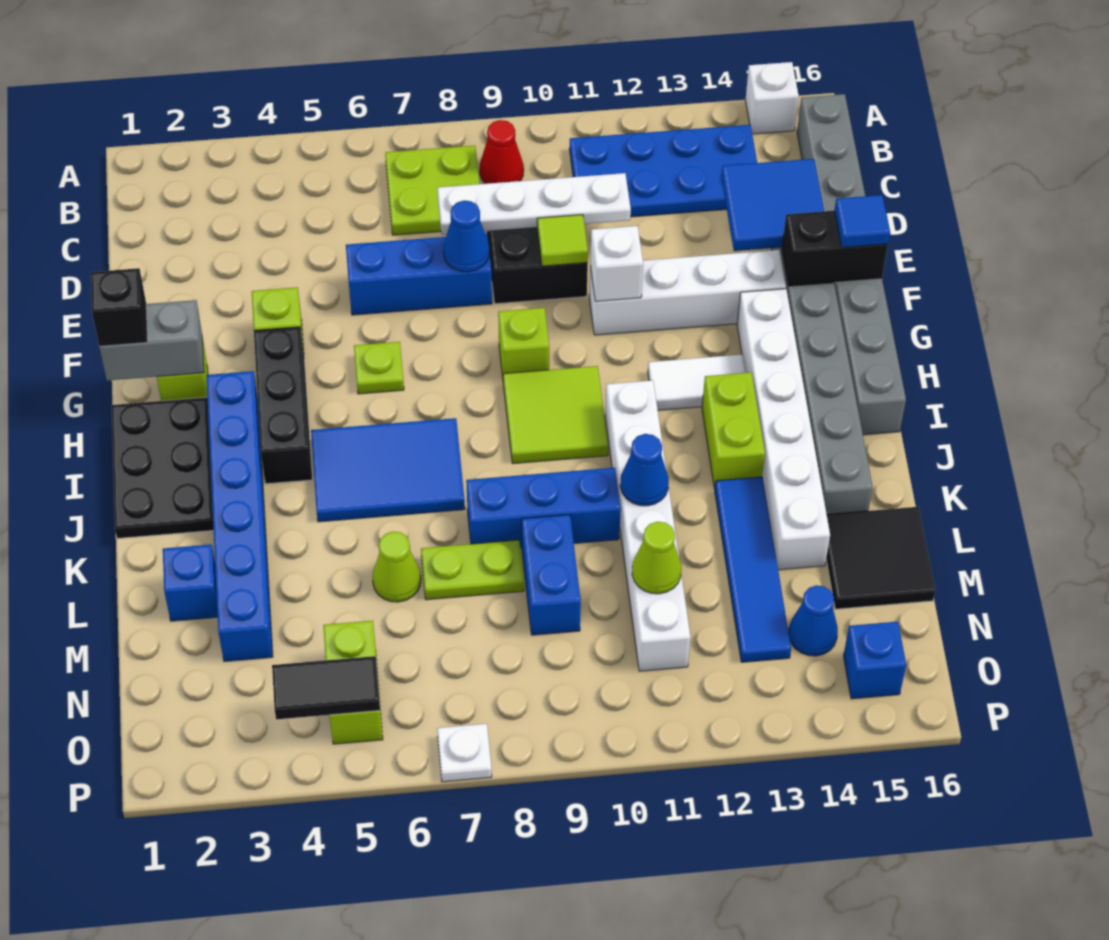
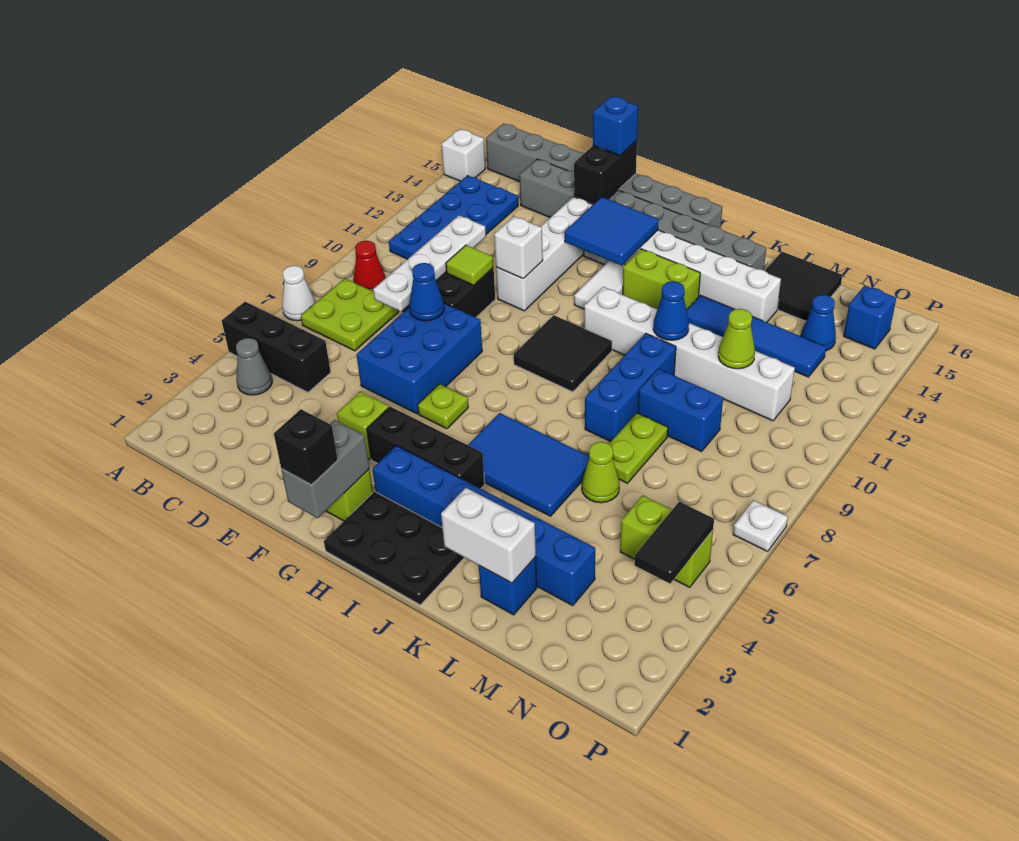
none -> black 1x3 brick [222,302,331,392]
none -> white 1x1 cone [282,266,315,321]
none -> grey 1x1 cone [236,338,272,395]
blue 2x2 tile [721,159,824,251] -> blue 2x2 tile moved to [565,197,659,265]
blue 1x3 brick [346,234,492,315] -> blue 2x3 brick [357,303,482,414]
blue 1x1 tile [835,195,890,247] -> blue 1x1 brick [593,96,638,156]
lime 1x1 brick [498,308,549,377] -> none
lime 2x2 tile [503,366,608,463] -> black 2x2 tile [514,315,612,392]
blue 2x3 tile [311,418,465,522] -> blue 2x3 tile turned to [468,413,589,516]
none -> white 1x2 brick [441,488,536,583]

